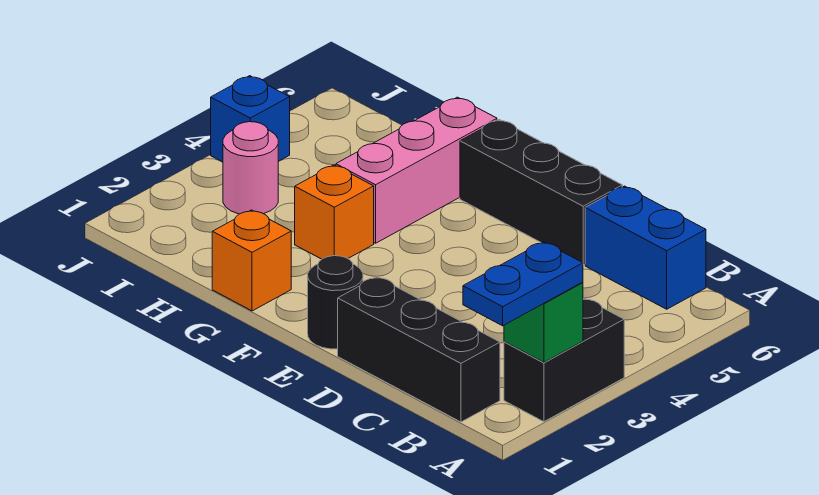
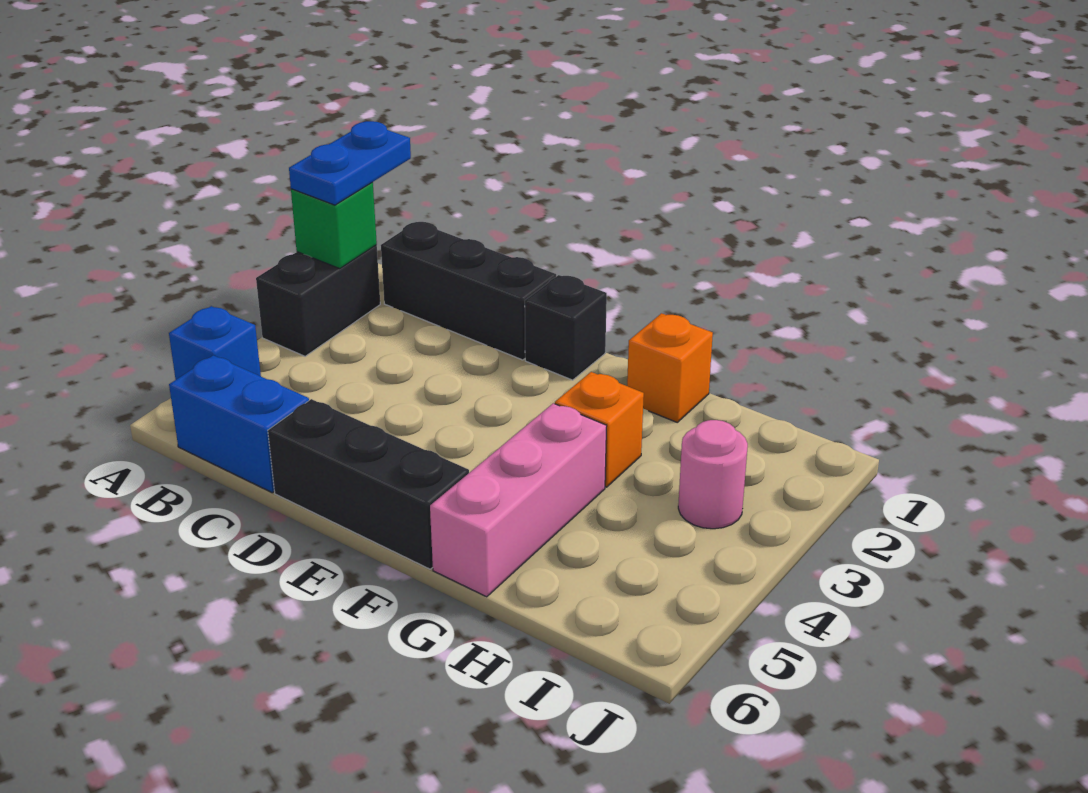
black 1x1 round brick [308,256,363,349] -> black 1x1 brick [525,275,607,380]
blue 1x1 brick [211,76,290,162] -> blue 1x1 brick moved to [169,306,261,380]

